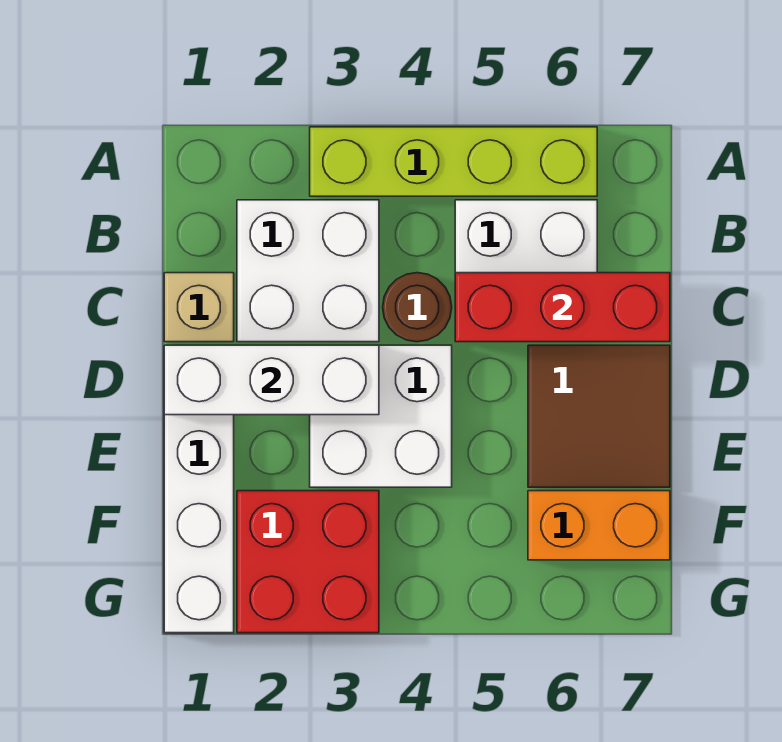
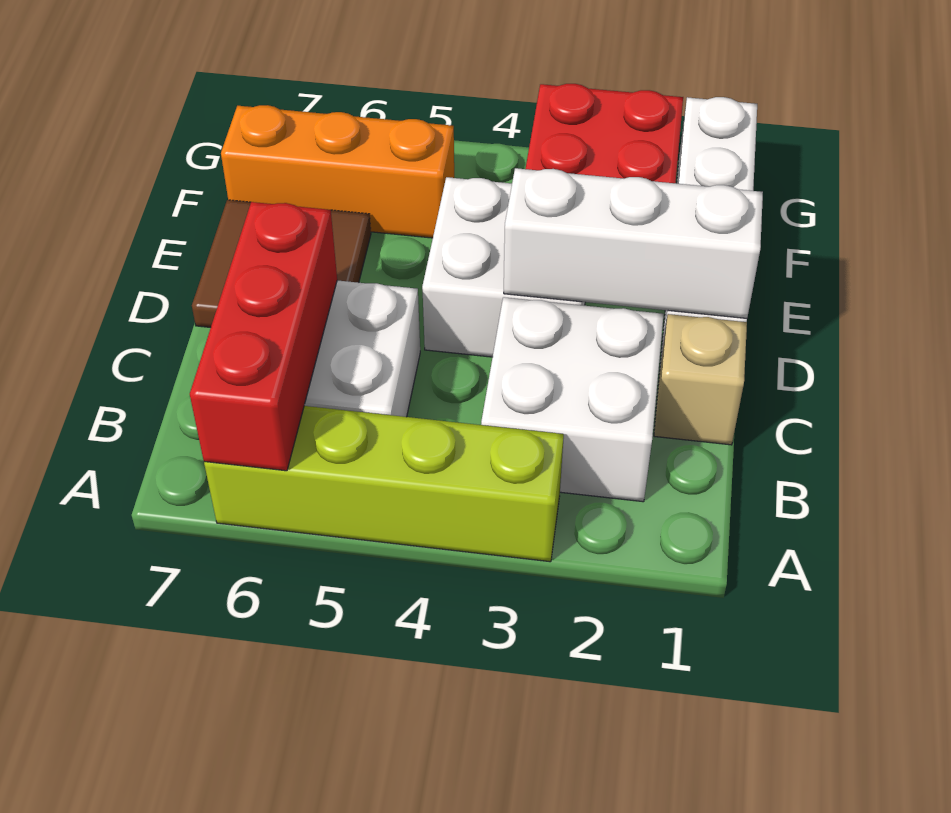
brown 1x1 round brick [383,273,452,342] -> none
red 1x3 brick [455,273,670,342] -> red 1x3 brick turned to [190,202,337,471]
orange 1x2 brick [528,491,670,560] -> orange 1x3 brick [221,105,454,238]

